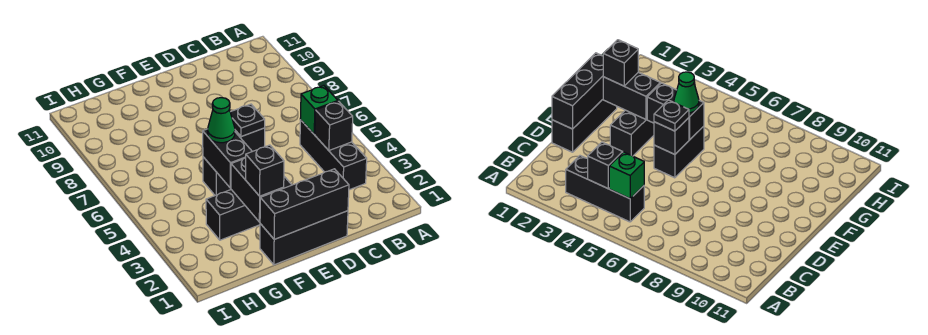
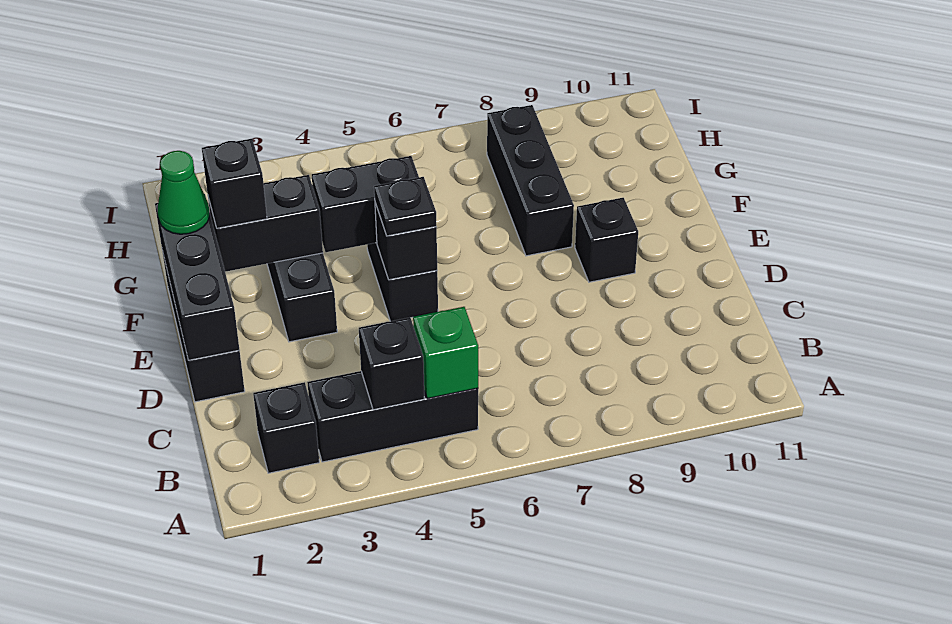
none -> black 1x1 brick [253,382,319,473]
none -> black 1x1 brick [575,198,638,282]
green 1x1 cone [208,98,235,143] -> green 1x1 cone moved to [158,151,210,234]
none -> black 1x3 brick [487,105,574,256]

